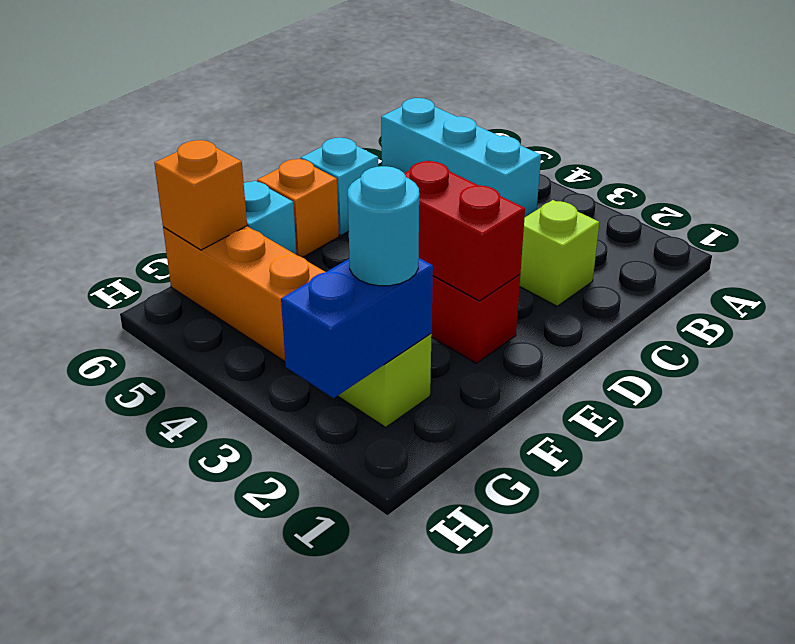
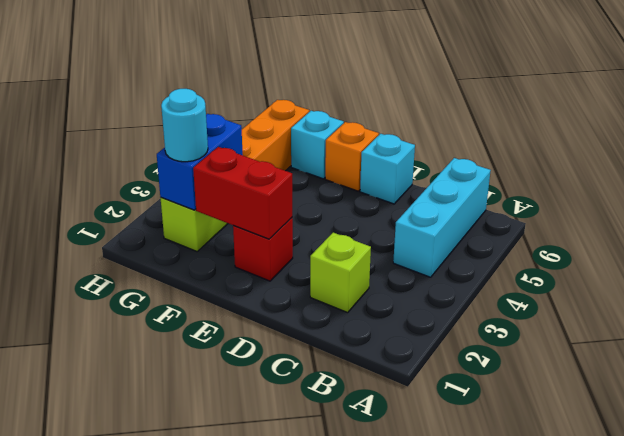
red 1x2 brick [404,161,525,301] -> red 1x2 brick turned to [193,147,292,239]
blue 1x2 brick [281,258,433,398] -> blue 1x2 brick turned to [157,114,243,210]
orange 1x1 brick [154,140,247,250] -> none

